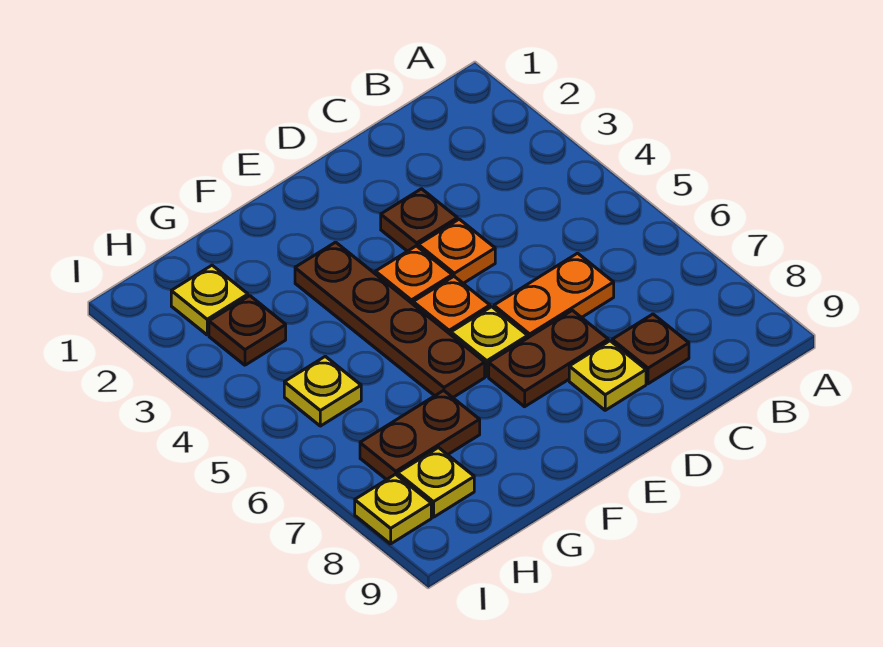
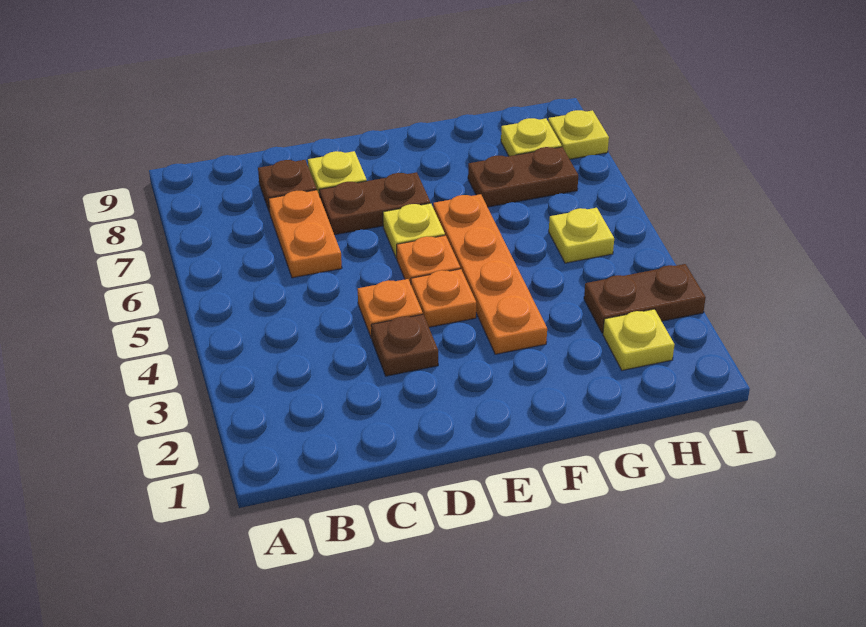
orange 1x2 plate [494,253,614,338] -> orange 1x2 plate turned to [269,190,342,278]
brown 1x4 plate [295,242,485,397] -> orange 1x4 plate [433,194,547,354]
brown 1x1 plate [209,296,286,365] -> brown 1x2 plate [584,264,706,333]

